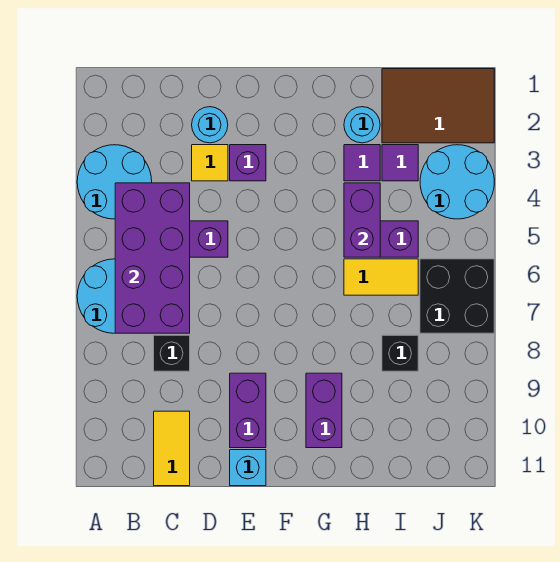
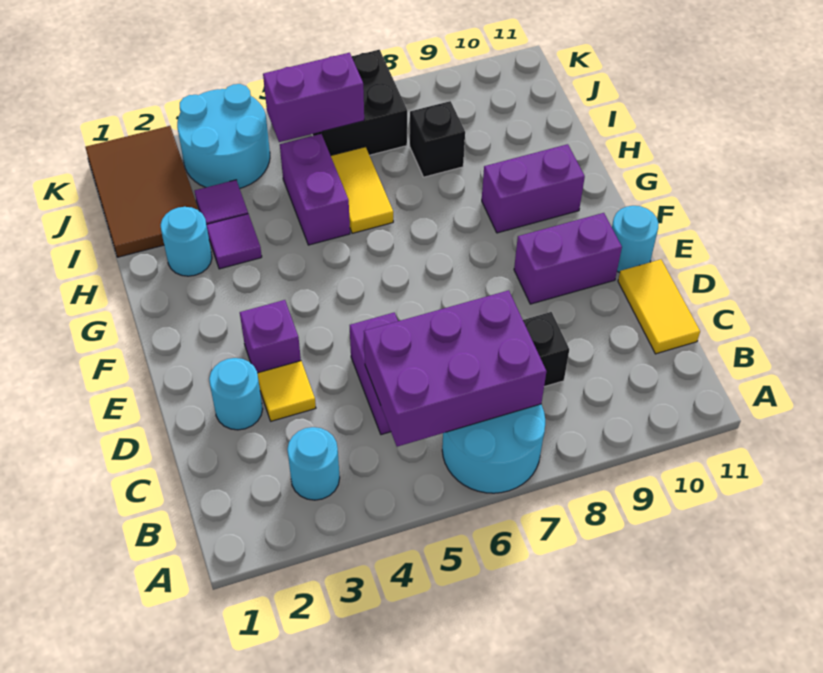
cyan 2x2 round brick [77,145,152,219] -> cyan 1x1 round brick [287,427,340,500]
purple 2x4 brick [115,183,190,333] -> purple 2x3 brick [364,290,546,447]
yellow 1x2 tile [154,411,190,486] -> yellow 1x2 tile turned to [618,259,700,354]
cyan 1x1 brick [230,450,266,486] -> cyan 1x1 round brick [612,206,658,272]
purple 1x2 brick [344,183,380,257] -> purple 1x2 brick moved to [263,53,364,142]

